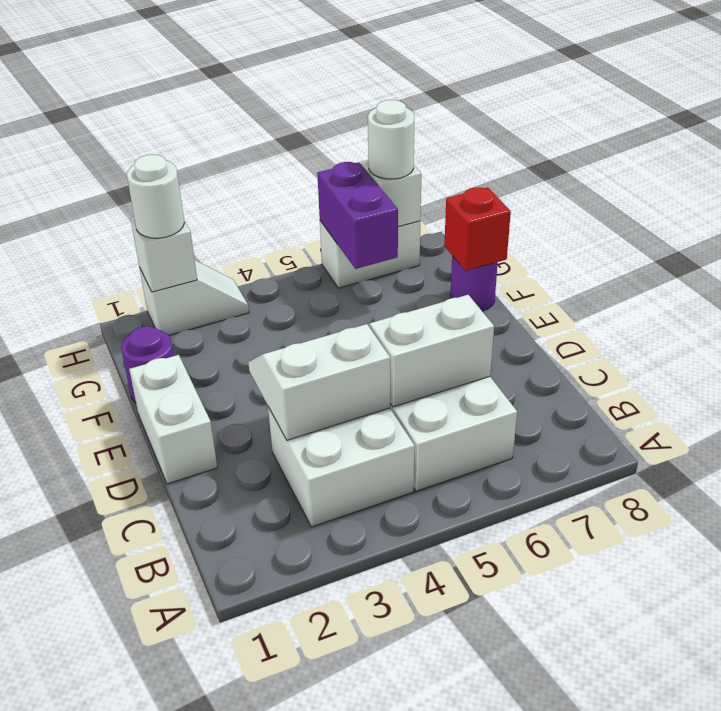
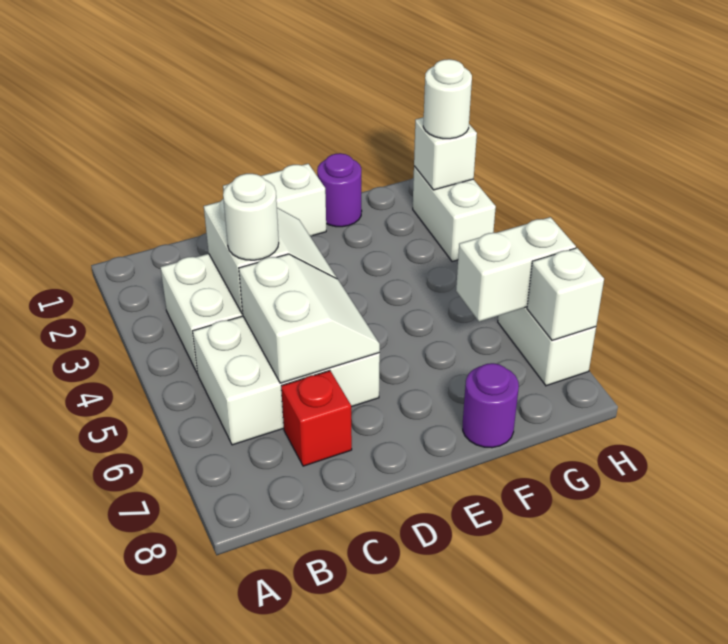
red 1x1 brick [444,187,511,271] -> red 1x1 brick moved to [281,371,352,466]
purple 1x2 brick [317,162,398,269] -> white 1x2 brick [456,217,576,322]
white 1x2 slope [139,260,249,335] -> white 1x2 brick [413,166,496,262]
white 1x1 round brick [368,100,414,179] -> white 1x1 round brick moved to [223,174,279,260]

